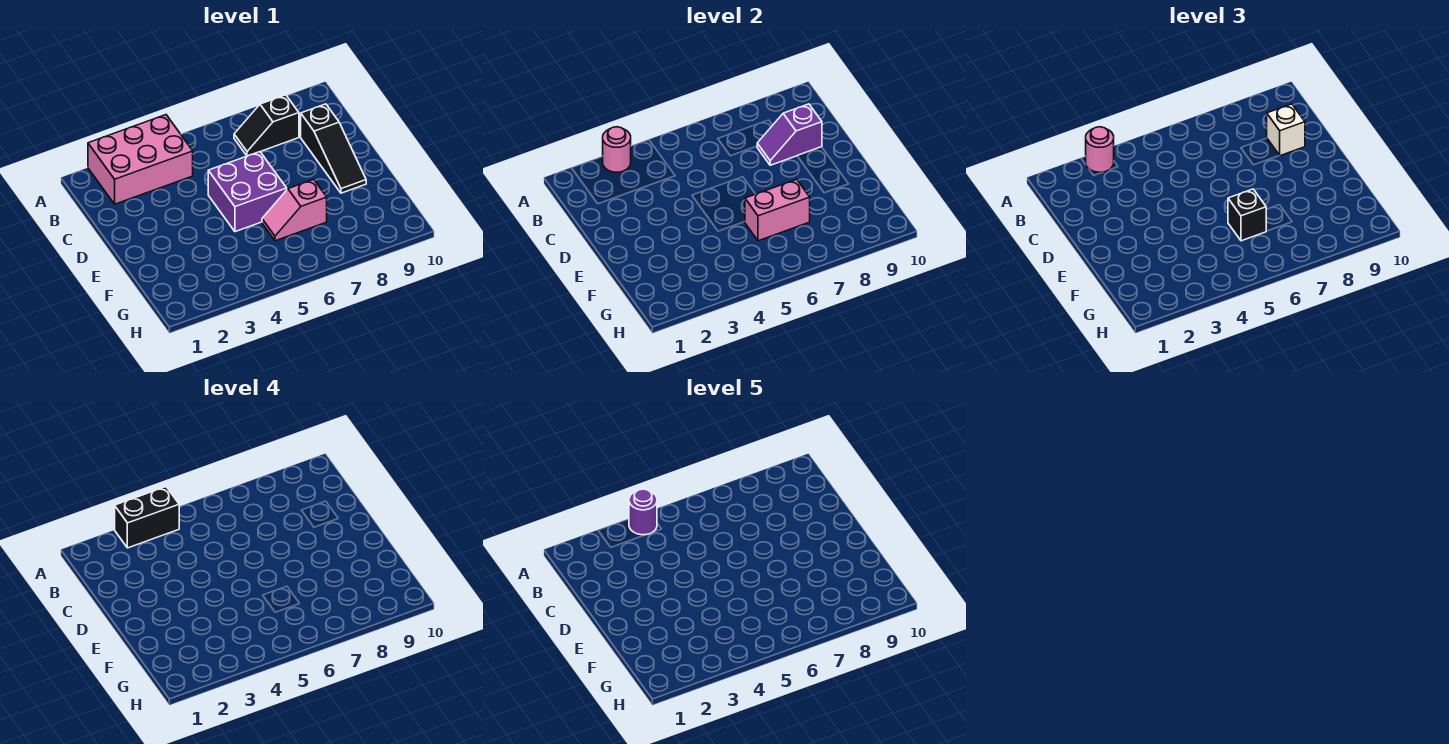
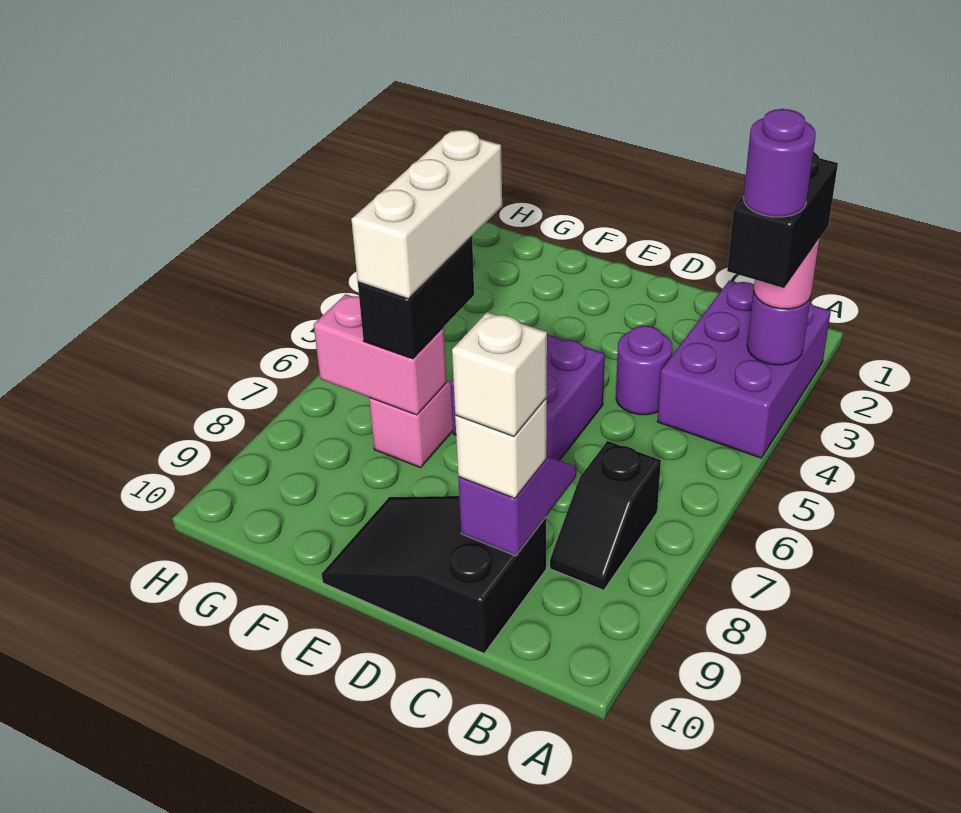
pink 2x3 brick [88,115,193,204] -> purple 2x3 brick [657,280,831,458]
pink 1x1 round brick [603,127,631,172] -> purple 1x1 round brick [747,291,811,365]
black 1x2 slope [234,95,299,156] -> black 1x2 slope turned to [550,441,661,590]
none -> purple 1x1 round brick [616,326,673,415]
black 1x3 slope [301,104,366,193] -> black 2x3 slope [322,496,546,653]
none -> white 1x1 brick [452,312,547,436]
none -> white 1x3 brick [351,130,502,299]
pink 1x2 brick [745,179,810,241] -> pink 1x2 brick turned to [314,294,447,415]
black 1x1 brick [1228,189,1266,241] -> black 1x2 brick [358,237,474,359]

